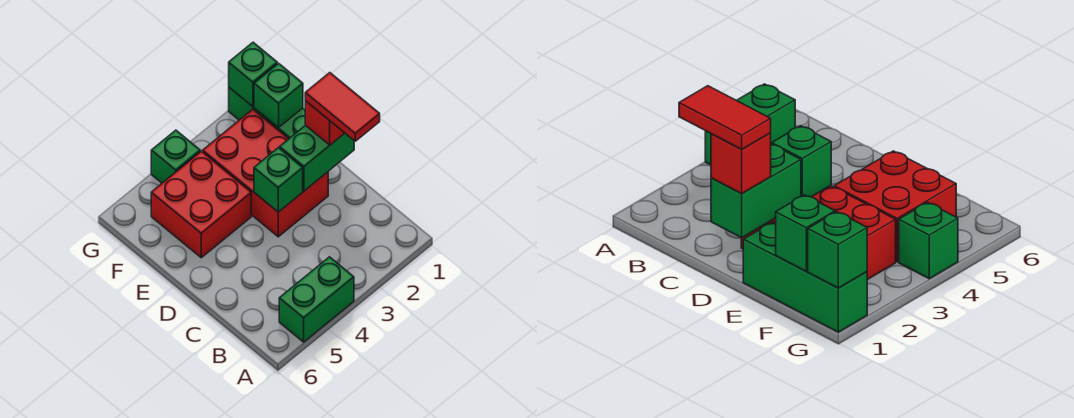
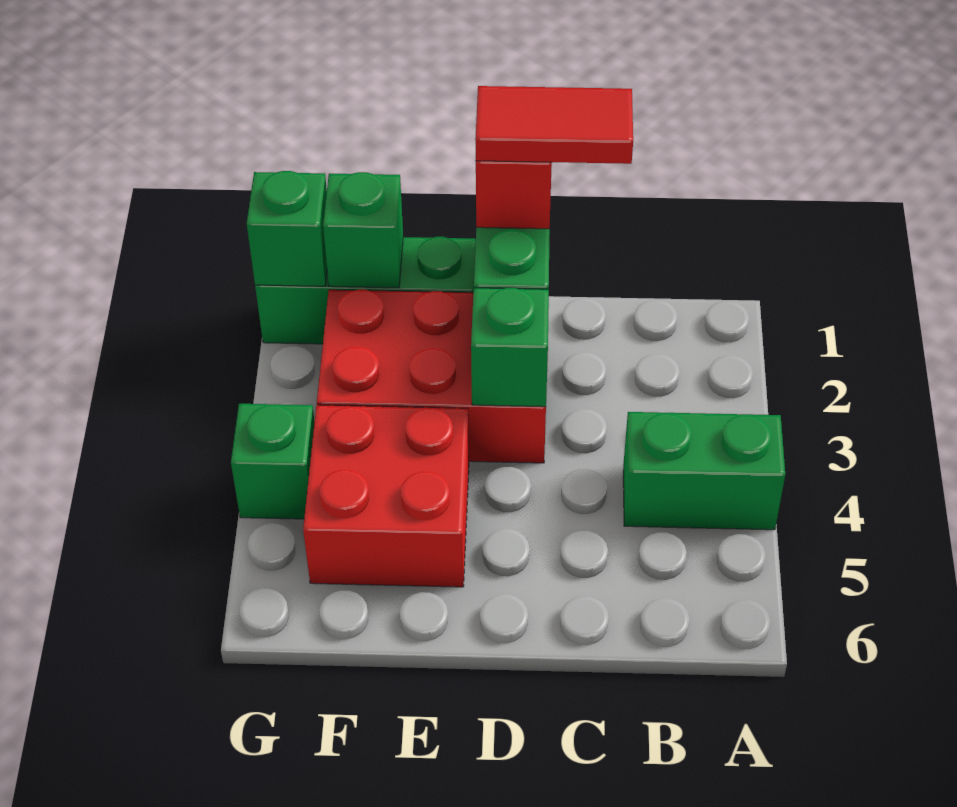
green 1x2 brick [279,257,354,342] -> green 1x2 brick turned to [623,412,785,530]

